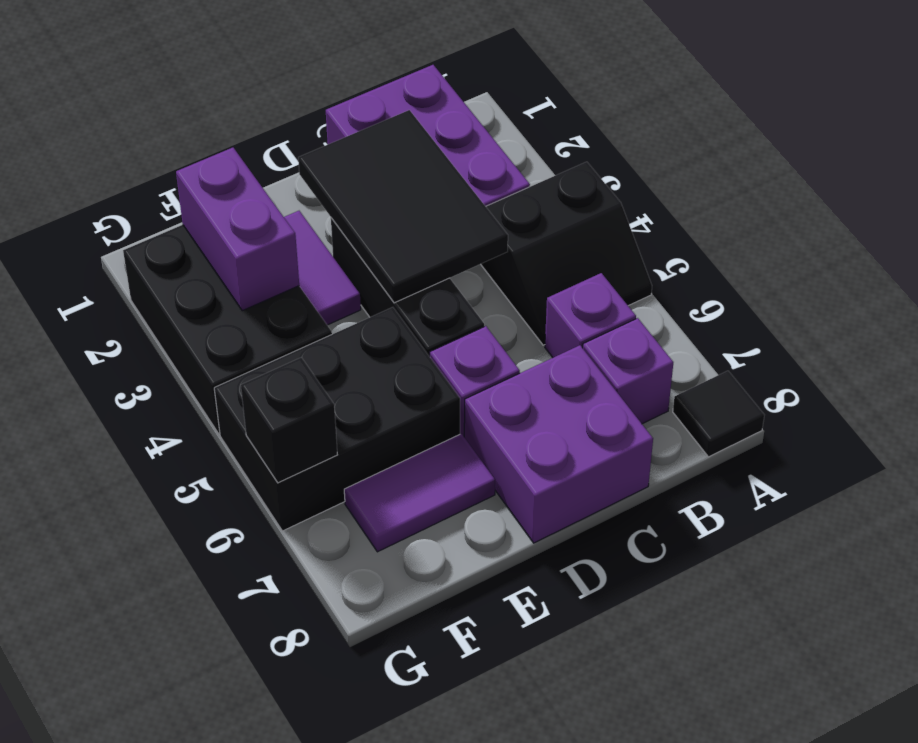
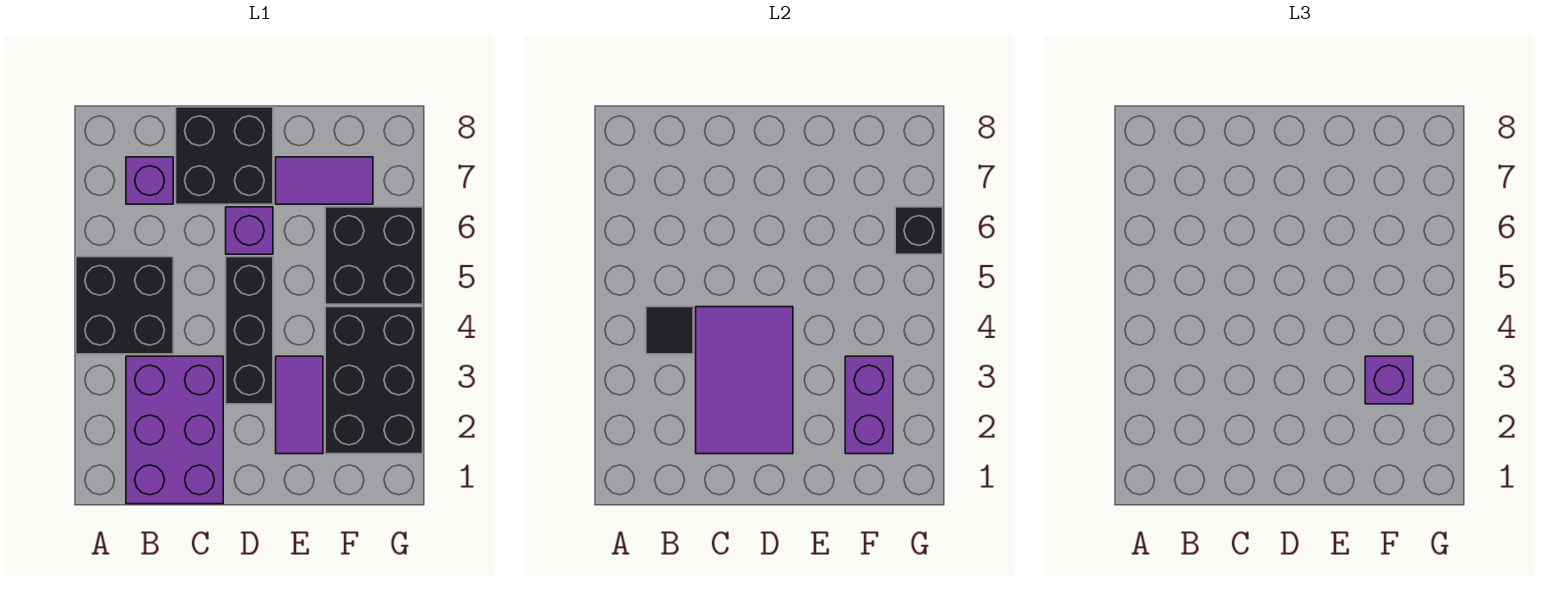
black 2x2 slope [481,162,652,345] -> black 2x2 brick [76,257,173,354]
black 1x1 tile [673,371,764,457] -> black 1x1 tile moved to [646,307,693,354]
purple 1x1 brick [545,273,636,358] -> purple 1x1 brick moved to [1365,356,1413,404]
black 2x3 tile [298,110,508,303] -> purple 2x3 tile [696,307,793,454]
purple 2x2 brick [464,345,653,543] -> black 2x2 brick [176,107,273,204]
black 2x3 brick [214,307,460,531] -> black 2x2 brick [325,207,423,304]

